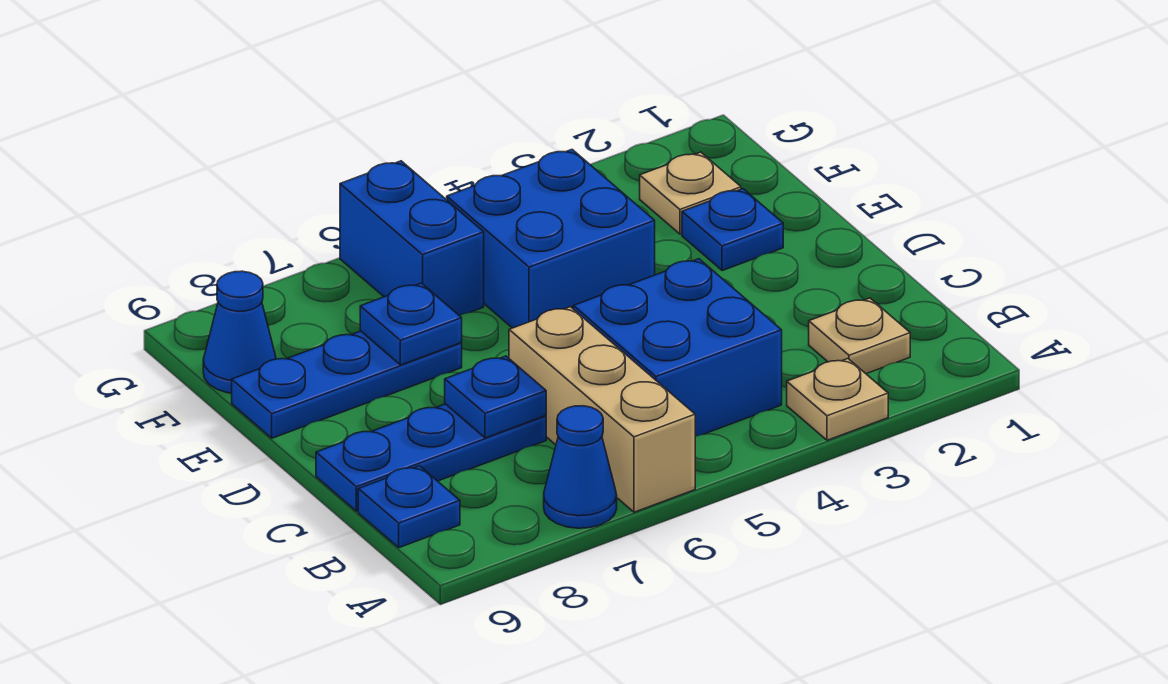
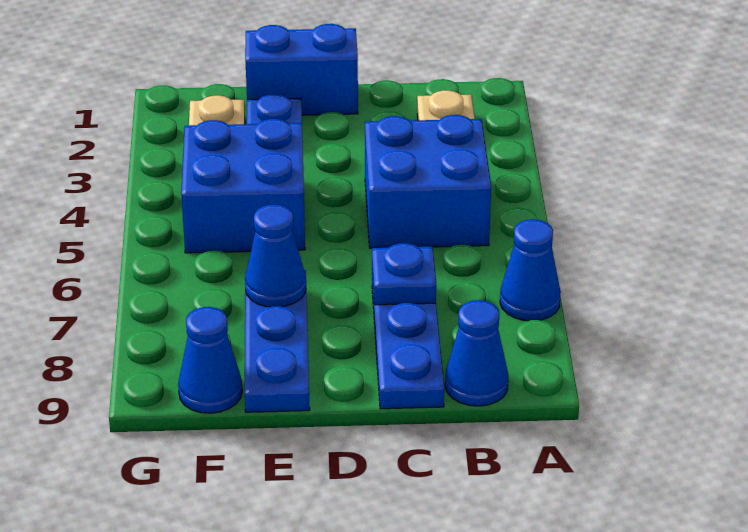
tan 1x1 plate [787,359,888,440] -> none
tan 1x3 brick [509,307,695,512] -> none
blue 1x1 plate [358,466,460,548] -> blue 1x1 cone [445,300,508,406]
blue 1x1 plate [360,283,462,365] -> blue 1x1 cone [245,205,306,307]
blue 1x2 brick [340,161,484,316] -> blue 1x2 brick moved to [245,24,358,115]

